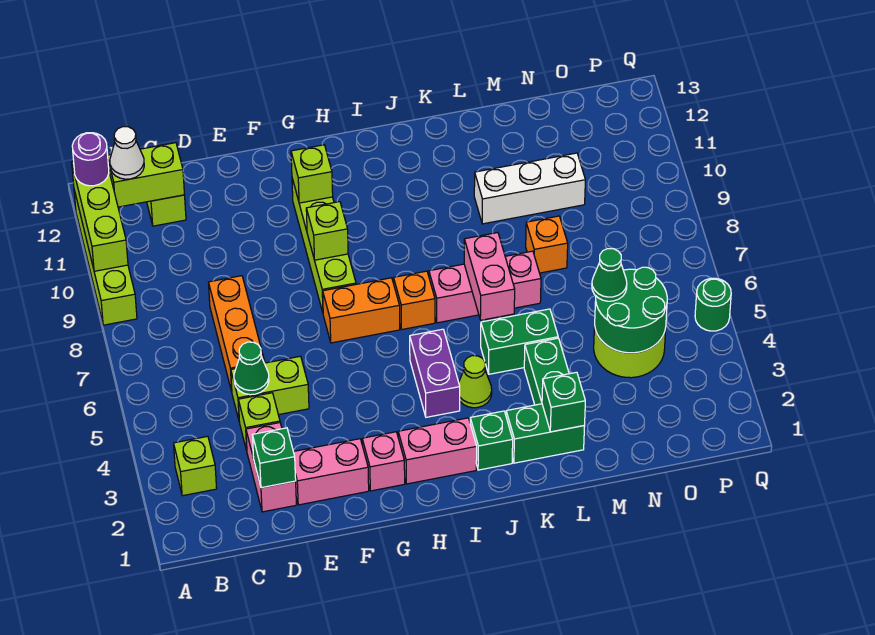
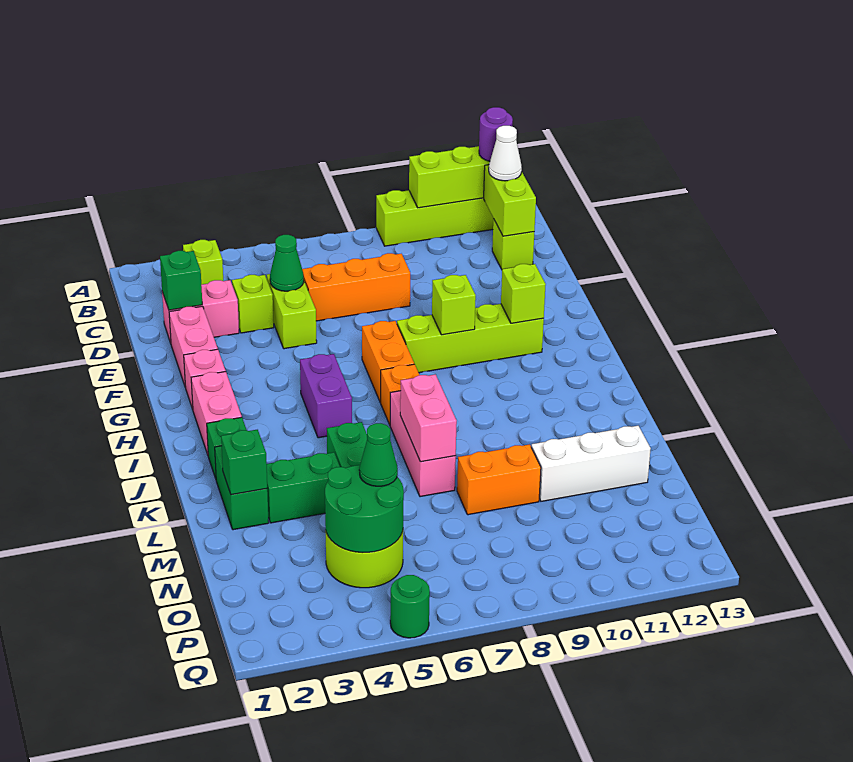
purple 1x2 brick [410,329,460,417] -> purple 1x2 brick turned to [300,354,352,438]
lime 1x1 cone [459,356,492,408] -> none
pink 1x2 brick [464,233,515,320] -> pink 1x2 brick turned to [400,374,457,462]
white 1x3 brick [474,153,585,224] -> white 1x3 brick turned to [531,426,651,501]
orange 1x1 brick [526,216,568,273] -> orange 1x2 brick [457,444,541,515]

